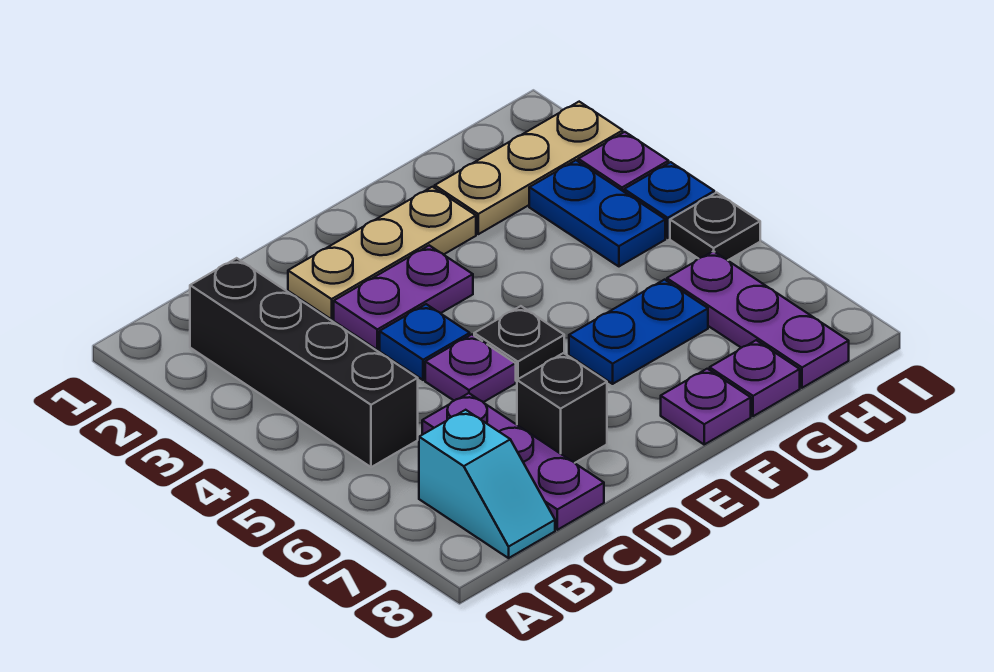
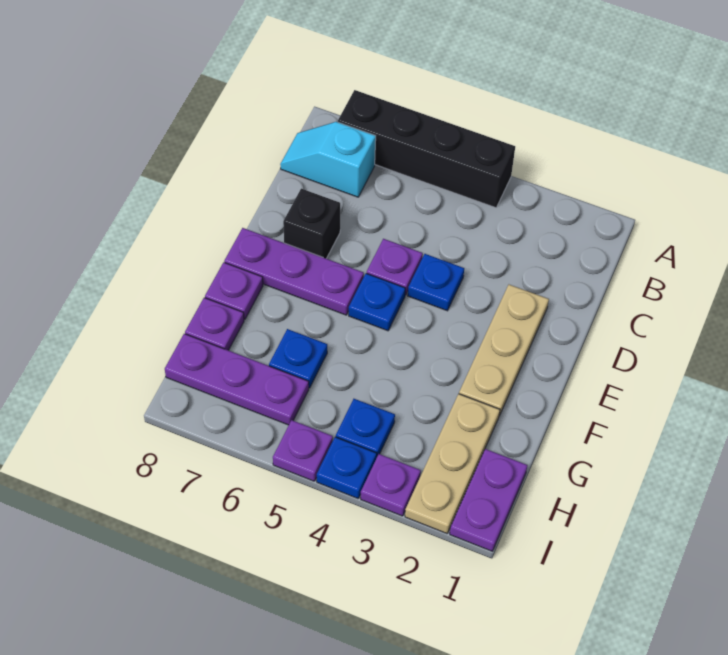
black 1x4 brick [190,258,418,467] -> black 1x4 brick moved to [338,90,515,208]
purple 1x3 plate [422,393,604,530] -> purple 1x3 plate moved to [224,228,364,315]
purple 1x2 plate [334,245,473,350] -> purple 1x2 plate moved to [450,449,527,551]
black 1x1 plate [474,306,564,381] -> blue 1x1 plate [349,273,405,331]
blue 1x2 plate [569,280,708,384] -> blue 1x1 plate [269,329,327,388]
blue 1x2 plate [529,160,665,266] -> blue 1x1 plate [336,399,395,458]
black 1x1 plate [670,193,760,260] -> purple 1x1 plate [273,420,333,481]

